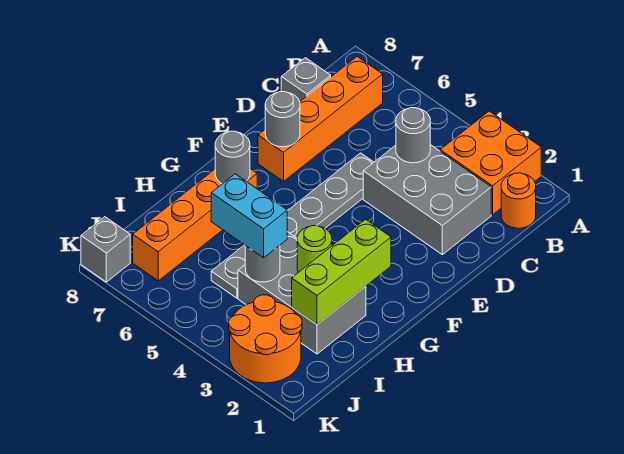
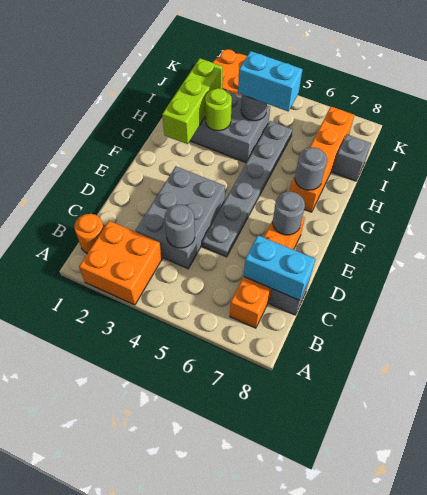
grey 2x3 brick [363,145,491,255] -> grey 2x3 brick turned to [136,166,225,269]
none -> cyan 1x2 brick [244,235,315,300]
grey 1x1 brick [81,217,130,282] -> grey 1x1 brick moved to [333,135,371,181]

